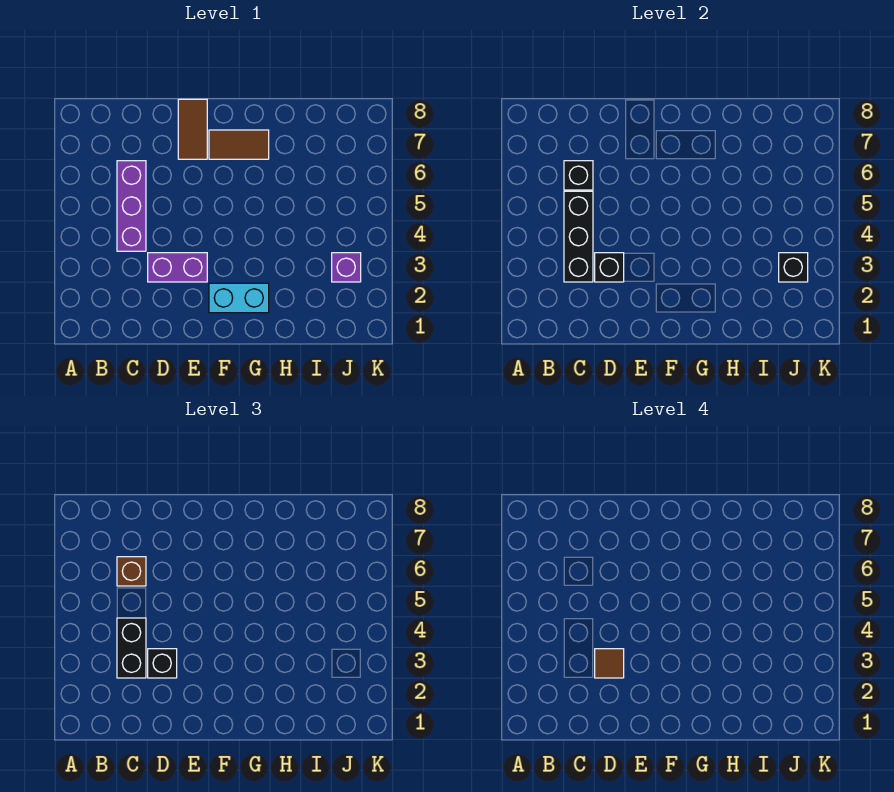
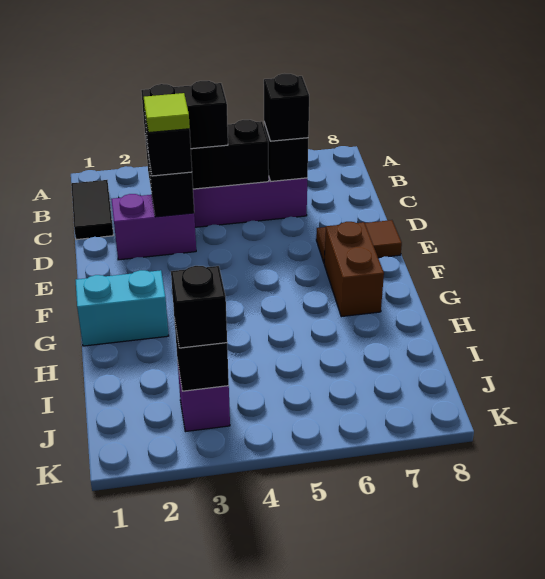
none -> black 1x2 tile [71,180,113,240]
brown 1x1 brick [117,557,146,586] -> black 1x1 brick [264,74,309,141]
purple 1x2 brick [148,253,207,282] -> purple 1x2 brick turned to [111,194,196,260]
brown 1x1 tile [595,649,624,678] -> lime 1x1 tile [144,93,190,133]
cyan 1x2 brick [209,283,269,313] -> cyan 1x2 brick turned to [76,270,169,346]
brown 1x2 tile [209,130,269,159] -> brown 1x2 brick [324,222,384,317]
none -> black 1x1 brick [171,266,227,348]

